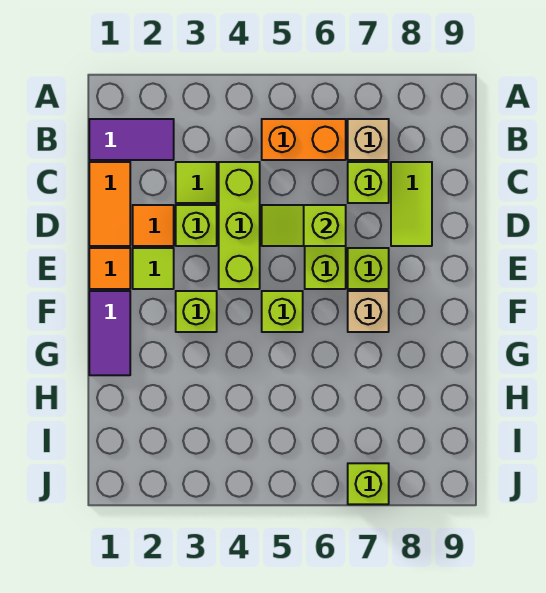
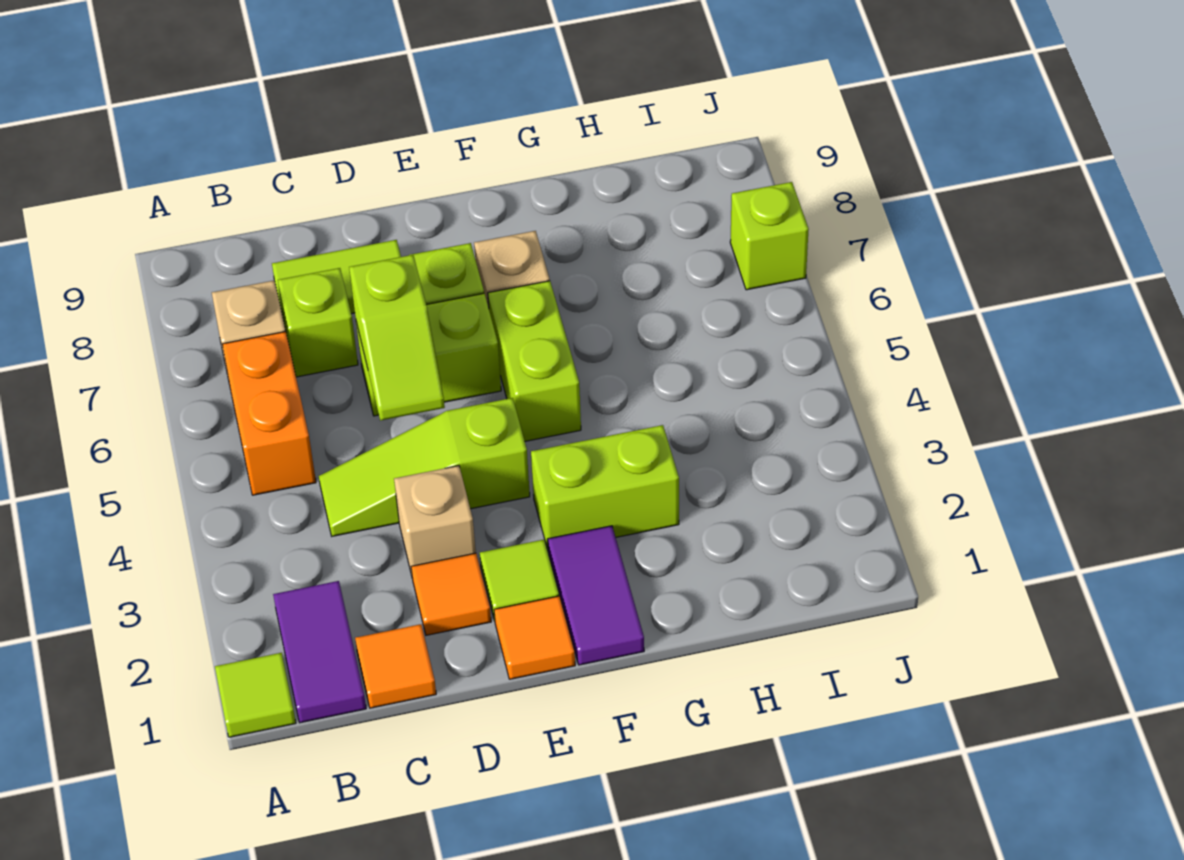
orange 1x2 tile [89,162,130,246] -> orange 1x1 tile [355,624,436,708]
lime 1x1 tile [176,162,217,203] -> lime 1x1 tile moved to [215,653,296,737]
lime 1x3 brick [219,162,260,289] -> lime 1x3 slope [319,398,530,536]
lime 1x1 brick [176,205,217,246] -> tan 1x1 brick [394,466,476,576]
purple 1x2 tile [89,291,130,375] -> purple 1x2 tile turned to [548,526,644,665]
lime 1x1 brick [176,291,217,332] -> lime 1x2 brick [531,425,679,550]
lime 1x1 brick [262,291,303,332] -> lime 1x2 brick [488,281,581,441]

